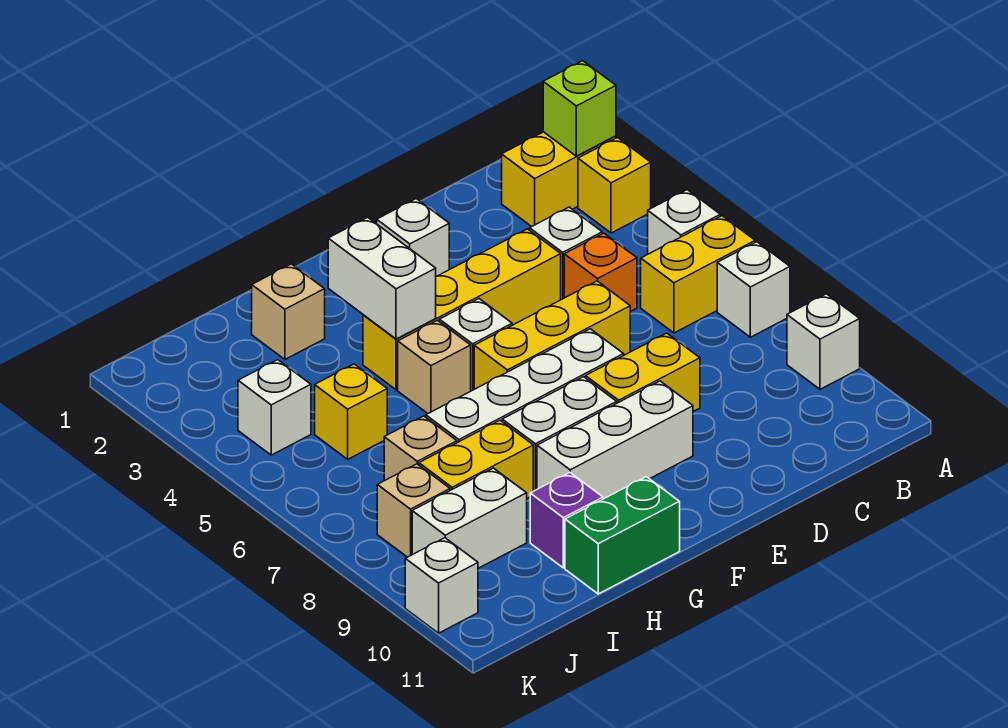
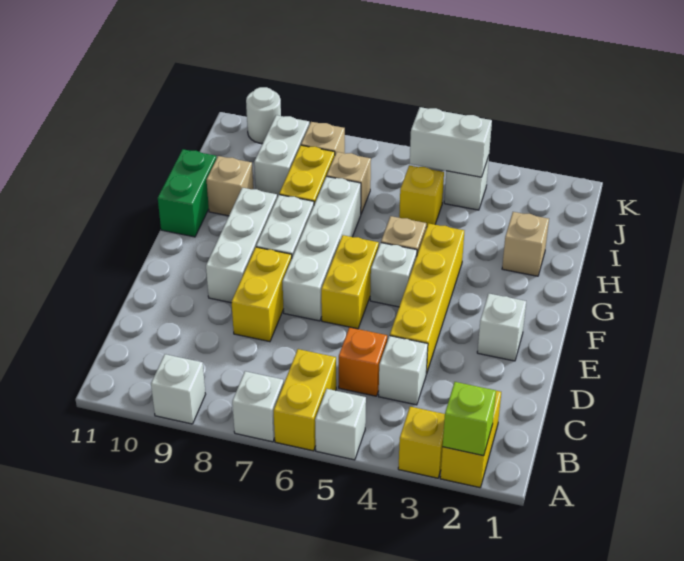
yellow 1x3 brick [474,281,630,389] -> yellow 1x2 brick [321,235,379,329]
white 1x2 brick [328,217,436,339] -> white 1x2 brick moved to [410,107,492,177]
purple 1x1 brick [530,472,603,568] -> tan 1x1 brick [206,156,253,216]
white 1x1 brick [405,538,478,633] -> white 1x1 round brick [246,87,281,143]

